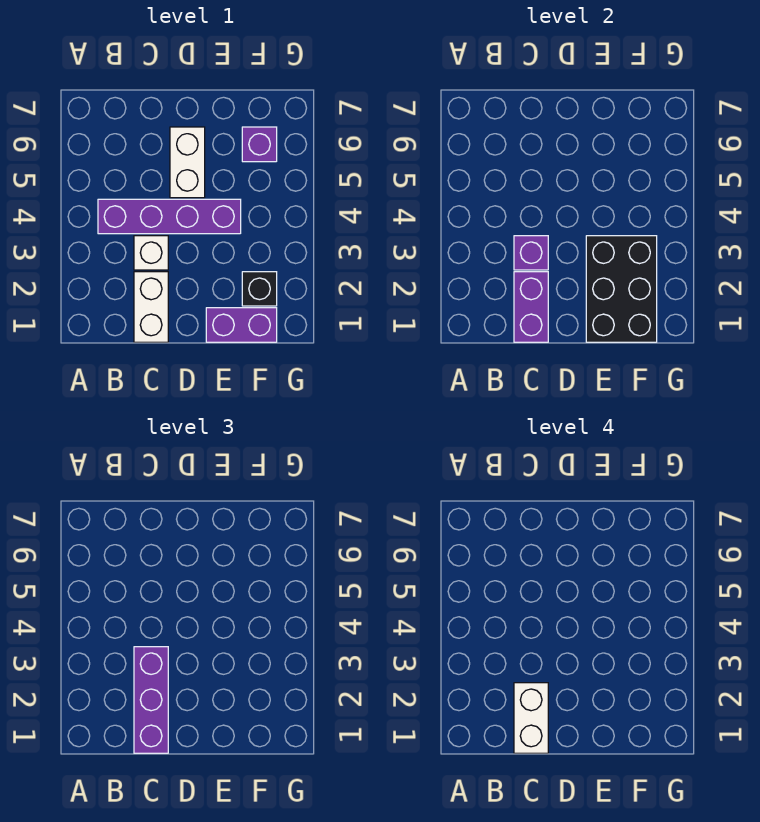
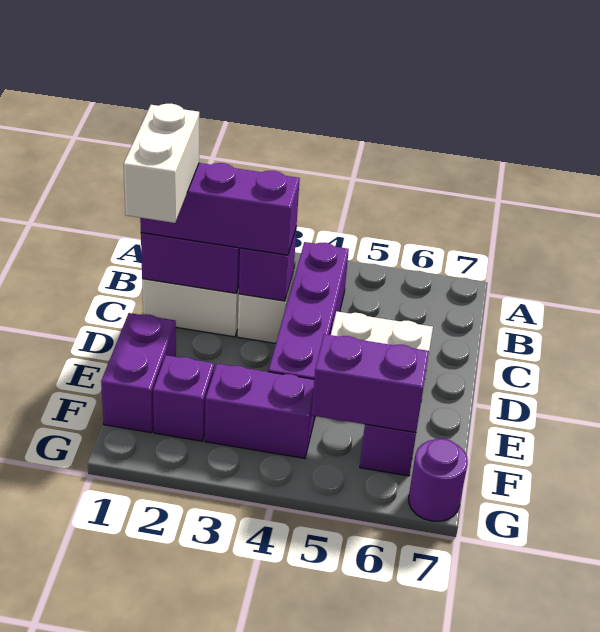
white 1x2 brick [514,683,548,753] -> white 1x2 brick turned to [124,104,199,223]
black 2x3 brick [586,236,657,342] -> none
black 1x1 brick [242,272,277,306] -> purple 1x1 brick [153,355,214,441]
none -> purple 1x2 brick [205,364,314,458]
none -> purple 1x2 brick [311,334,429,433]
none -> purple 1x1 round brick [409,439,468,521]

